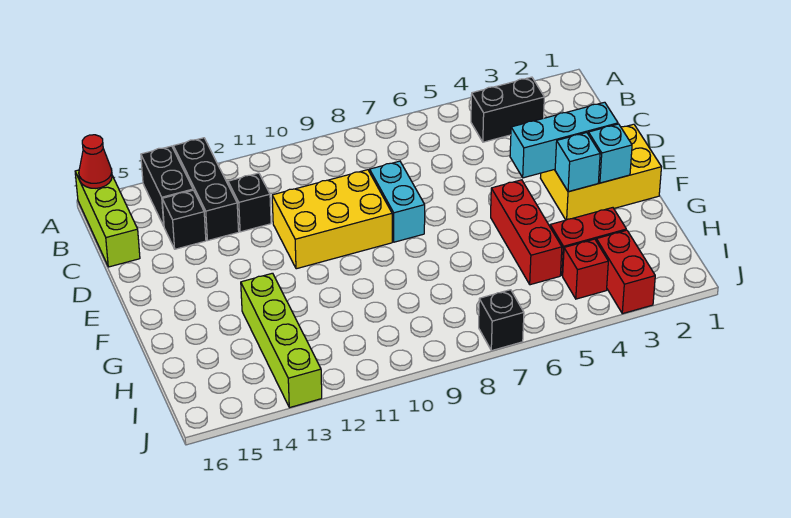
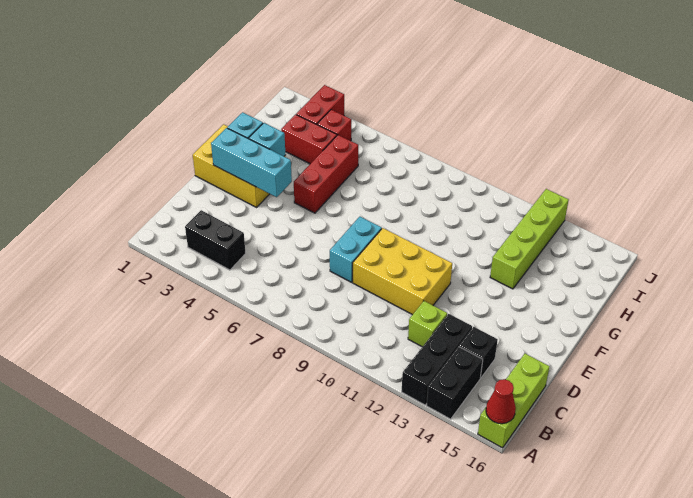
black 1x1 brick [228,173,271,232] -> lime 1x1 brick [408,301,447,347]
black 1x1 brick [479,290,524,351] -> none

